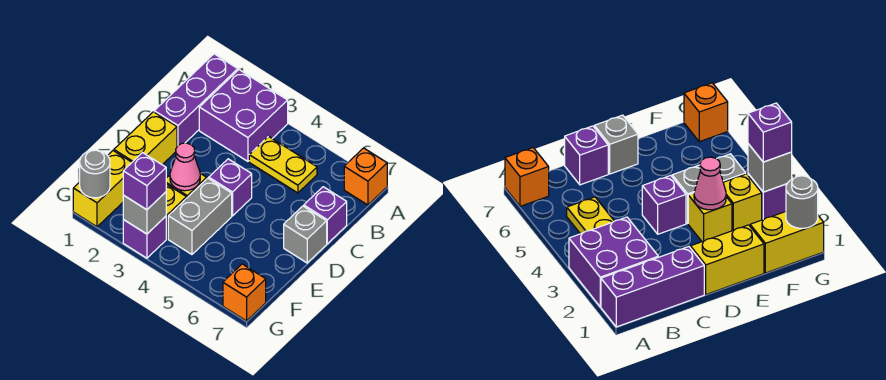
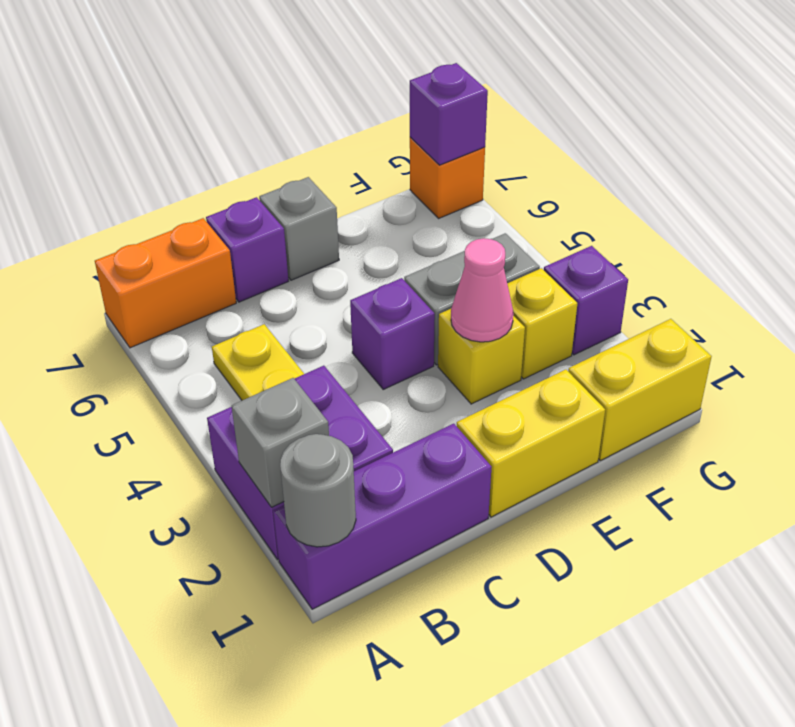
orange 1x1 brick [344,148,387,205] -> orange 1x2 brick [95,218,236,348]
grey 1x1 round brick [80,150,110,198] -> grey 1x1 round brick moved to [280,434,356,547]
grey 1x1 brick [123,192,166,234] -> grey 1x1 brick moved to [232,378,329,507]
purple 1x1 brick [123,152,166,210] -> purple 1x1 brick moved to [410,63,488,165]

